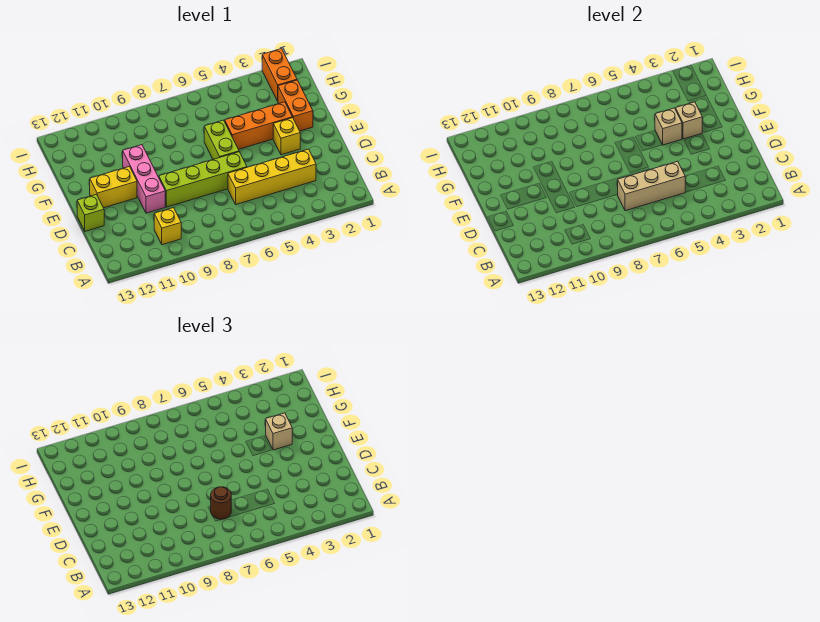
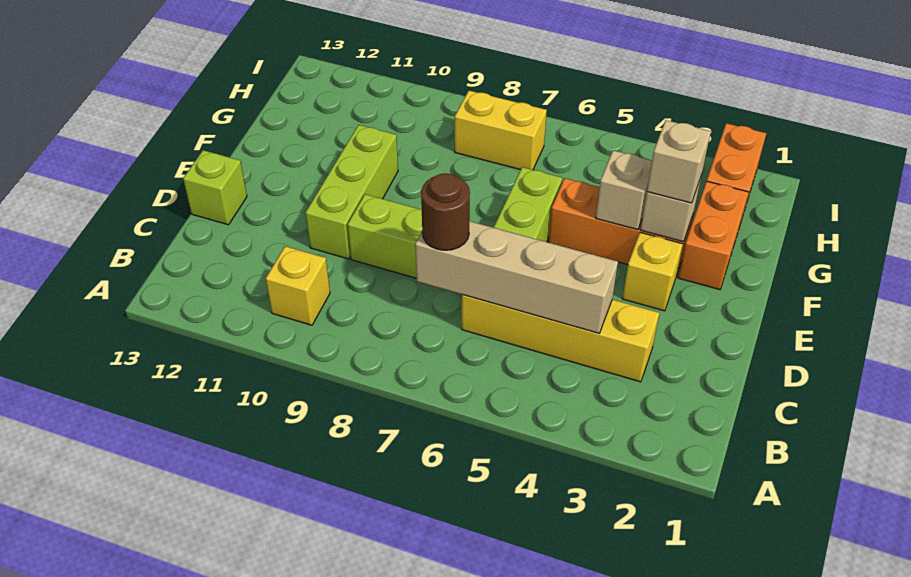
tan 1x3 brick [618,161,685,211] -> tan 1x4 brick [415,221,618,333]
pink 1x3 brick [123,145,165,213] -> lime 1x3 brick [306,125,398,259]
yellow 1x2 brick [90,166,137,208] -> yellow 1x2 brick moved to [455,91,547,170]

